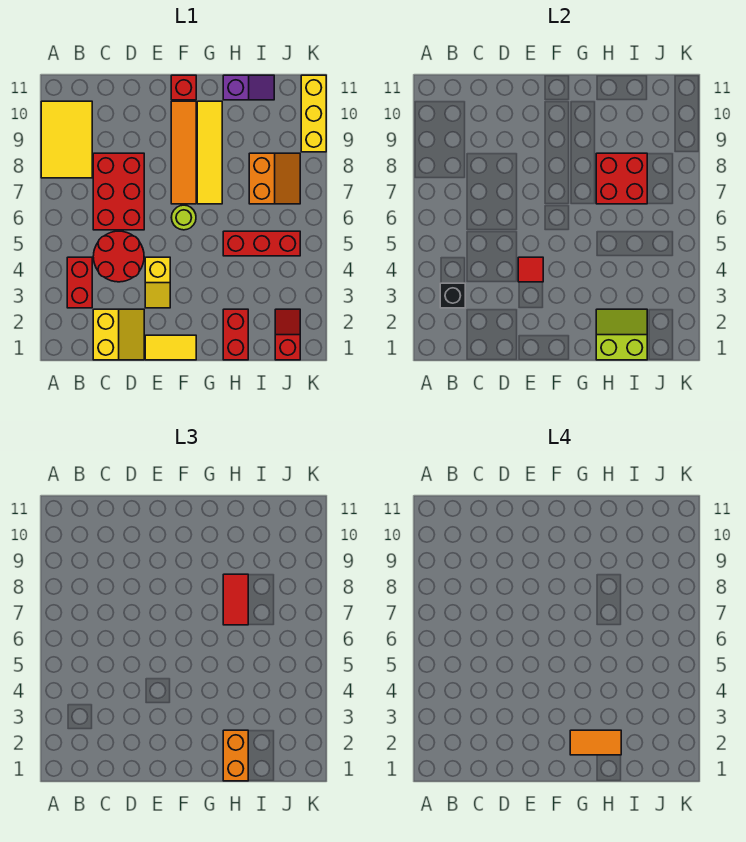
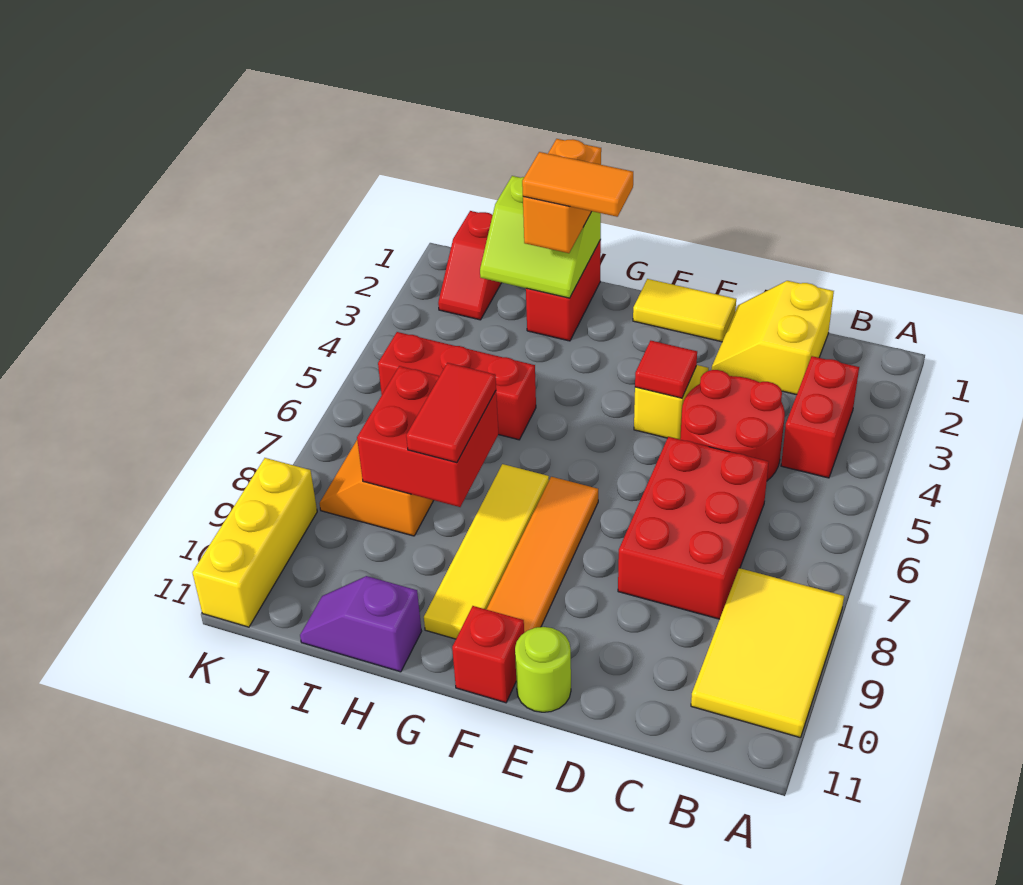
black 1x1 brick [440,283,465,308] -> none
lime 1x1 round brick [171,205,196,230] -> lime 1x1 round brick moved to [515,627,571,712]

